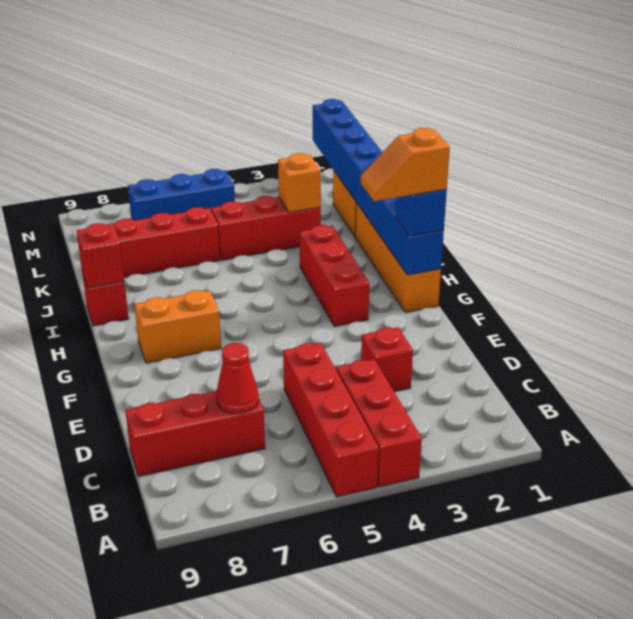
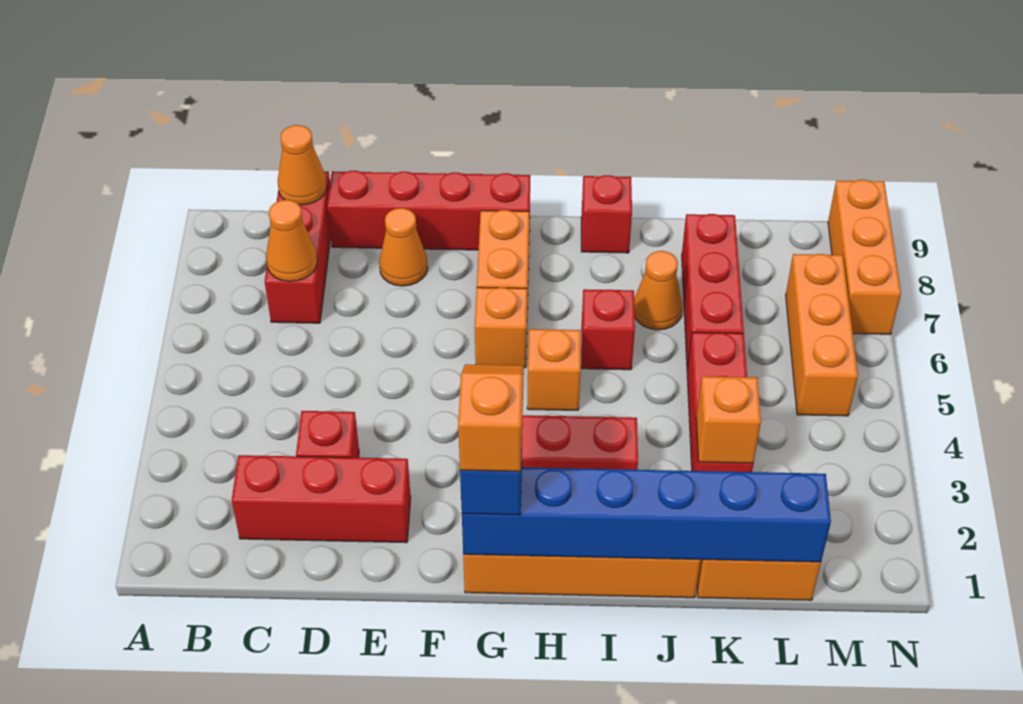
red 1x3 brick [336,359,422,487] -> red 1x3 brick moved to [232,455,411,543]
red 1x4 brick [283,343,379,497] -> red 1x4 brick moved to [327,171,530,250]
red 1x1 cone [216,343,259,414] -> orange 1x1 cone [266,200,317,281]
none -> orange 1x1 cone [278,125,327,205]
none -> orange 1x1 cone [379,208,428,286]
blue 1x8 brick [313,99,444,275] -> blue 1x6 brick [462,467,831,562]
none -> orange 1x1 brick [475,287,527,368]
none -> orange 1x1 brick [527,329,581,410]
red 1x1 brick [77,223,124,288] -> red 1x1 brick moved to [581,289,635,370]
none -> orange 1x1 cone [634,251,682,330]
blue 1x3 brick [128,169,235,220] -> orange 1x3 brick [786,254,858,416]
none -> orange 1x3 brick [828,180,901,334]

